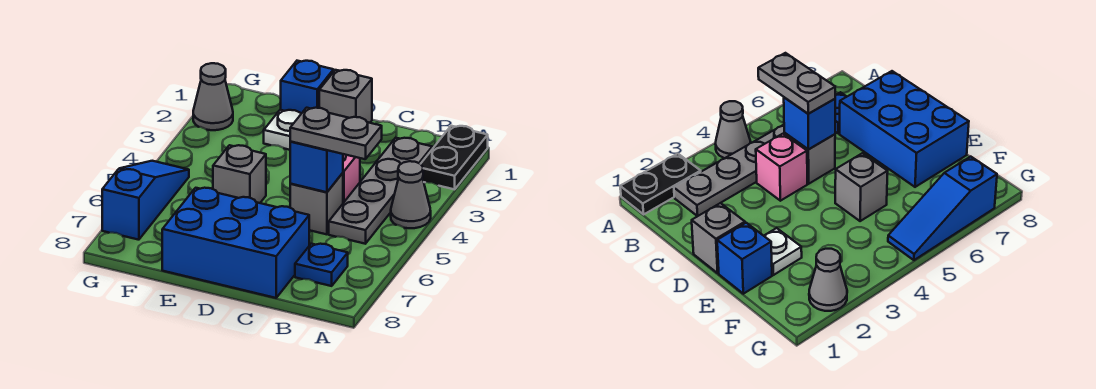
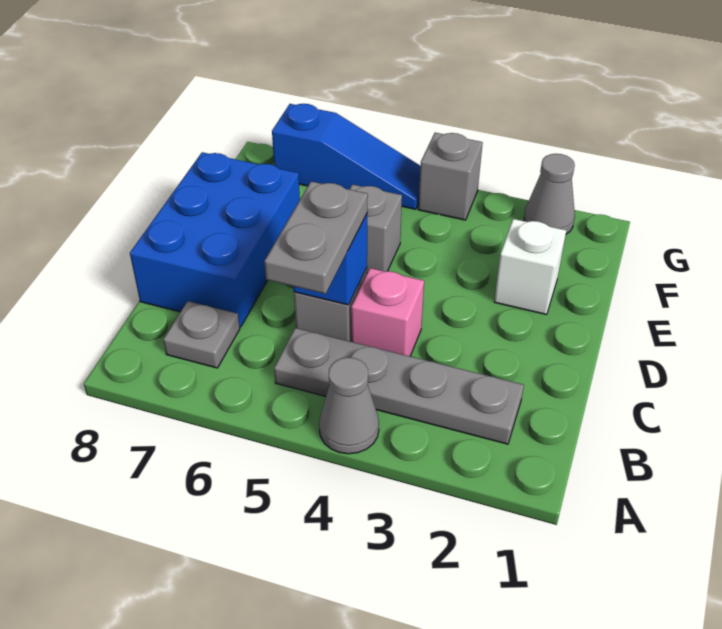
black 1x2 plate [421,126,488,189] -> none
blue 1x1 plate [295,244,348,286] -> grey 1x1 plate [163,301,240,368]
grey 1x1 brick [319,70,372,123] -> grey 1x1 brick moved to [418,133,483,220]
blue 1x1 brick [281,61,334,114] -> none
white 1x1 plate [264,110,301,150] -> white 1x1 brick [494,219,566,315]

